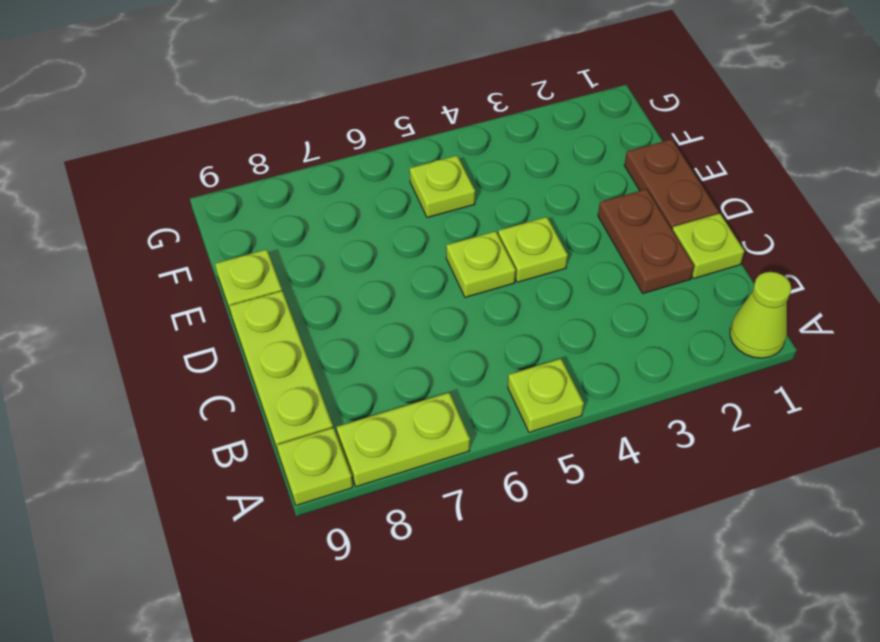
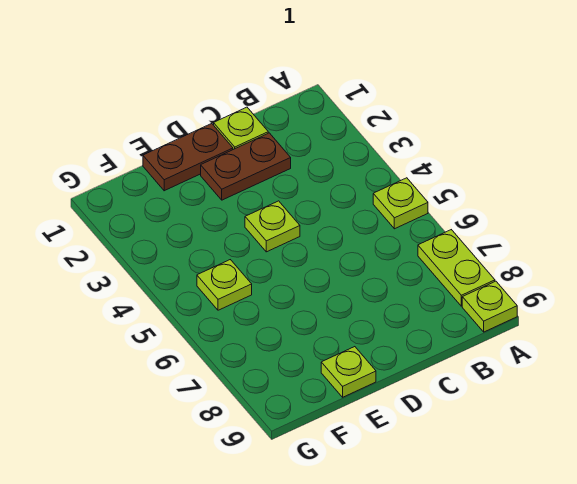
lime 1x1 cone [730,272,791,358] -> none
lime 1x3 plate [230,291,333,455] -> none
lime 1x1 plate [446,231,516,297] -> none

